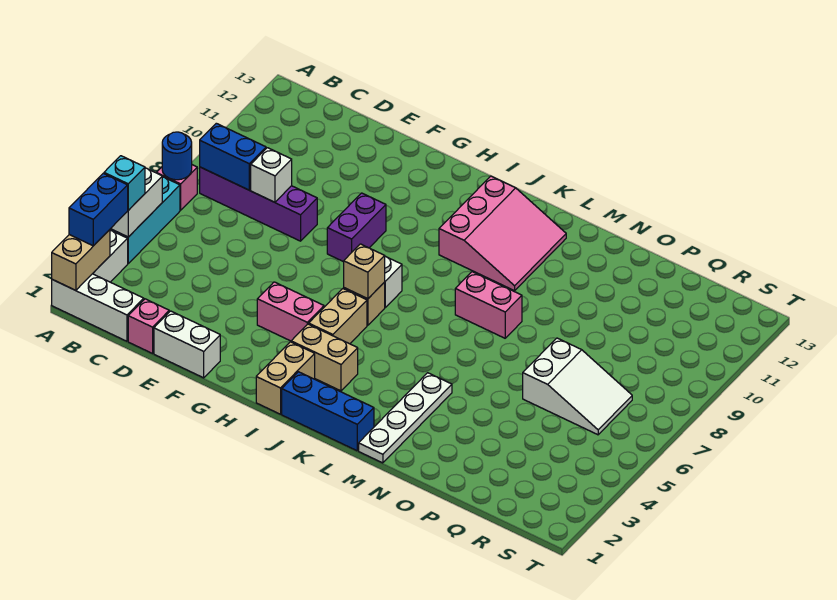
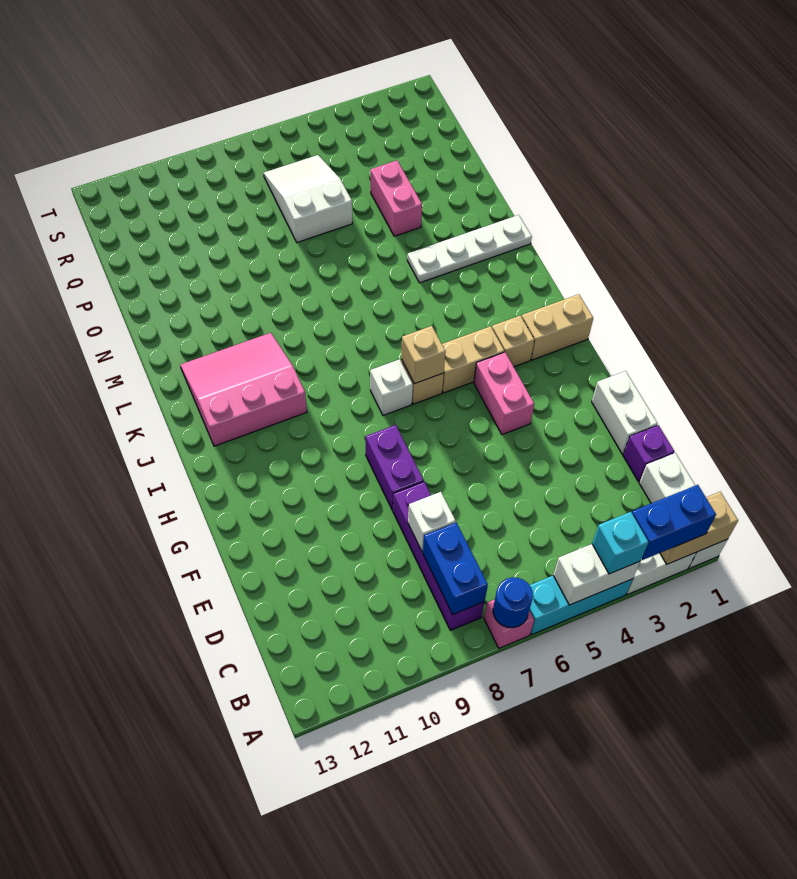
pink 1x1 brick [128,299,169,353] -> purple 1x1 brick [623,425,675,482]
purple 1x2 brick [327,193,386,262] -> purple 1x2 brick turned to [366,425,424,510]
tan 1x2 brick [291,324,358,391] -> tan 1x1 brick [492,316,534,367]
blue 1x3 brick [282,372,374,451] -> none
pink 1x2 brick [455,272,522,338] -> pink 1x2 brick moved to [370,160,422,236]

